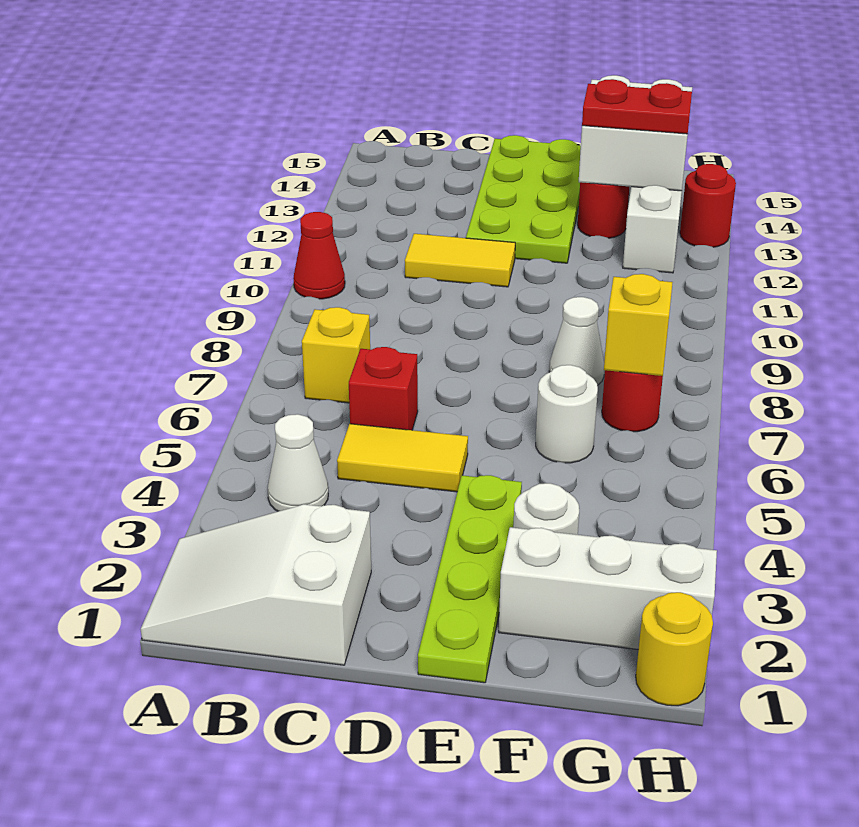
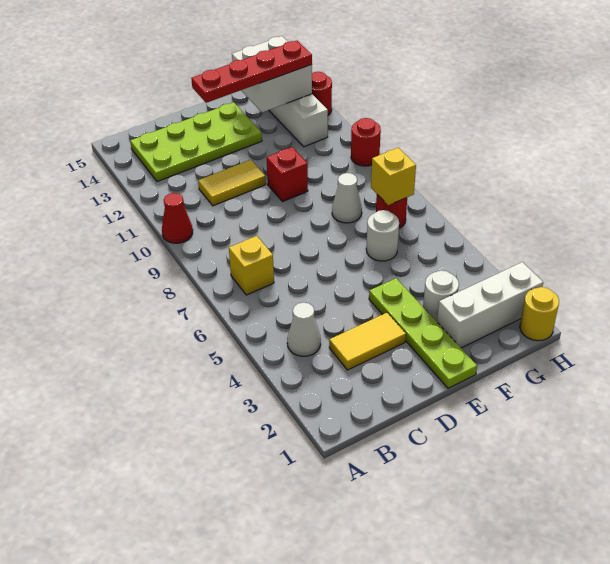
white 2x3 slope [140,504,371,665] -> none
yellow 1x2 tile [337,424,468,492] -> yellow 1x2 tile moved to [329,313,406,370]
red 1x1 brick [349,347,418,430] -> red 1x1 brick moved to [267,147,308,202]
lime 2x4 plate [466,135,581,263] -> lime 2x4 plate turned to [130,102,262,182]
red 1x1 round brick [578,182,629,238] -> red 1x1 round brick moved to [351,118,381,166]
red 1x2 plate [582,79,692,134] -> red 1x4 plate [191,41,312,103]

